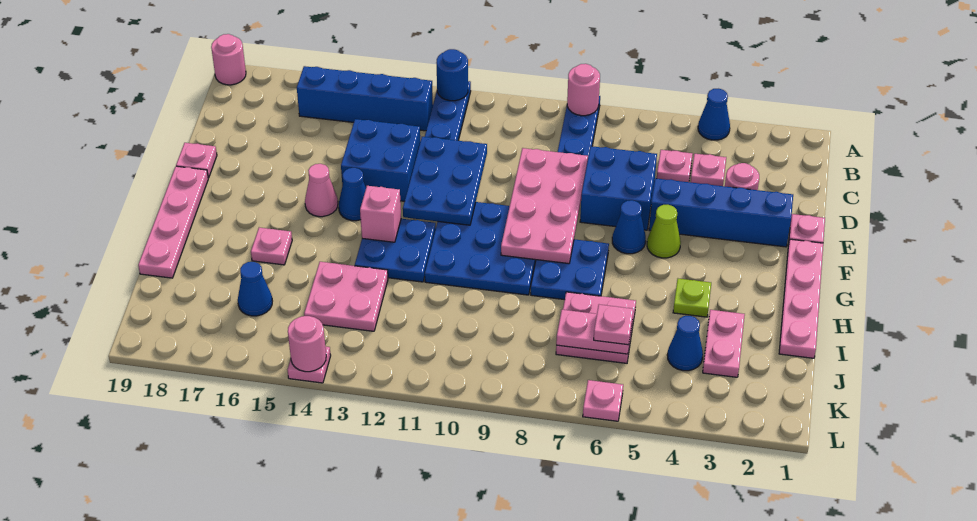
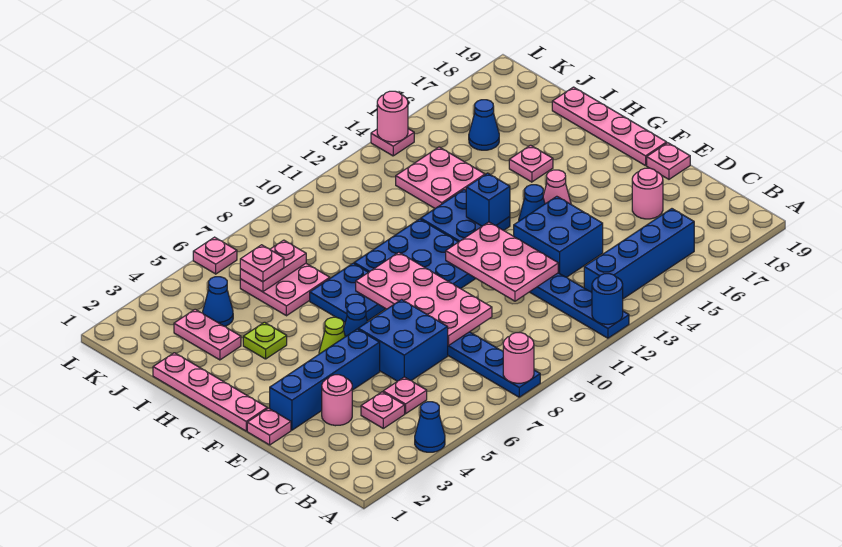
pink 1x1 round brick [211,34,246,85] -> pink 1x1 round brick moved to [632,168,663,219]
blue 2x3 plate [403,137,487,225] -> pink 2x3 plate [446,222,558,301]
pink 1x1 brick [360,186,401,242] -> blue 1x1 brick [466,173,510,226]

